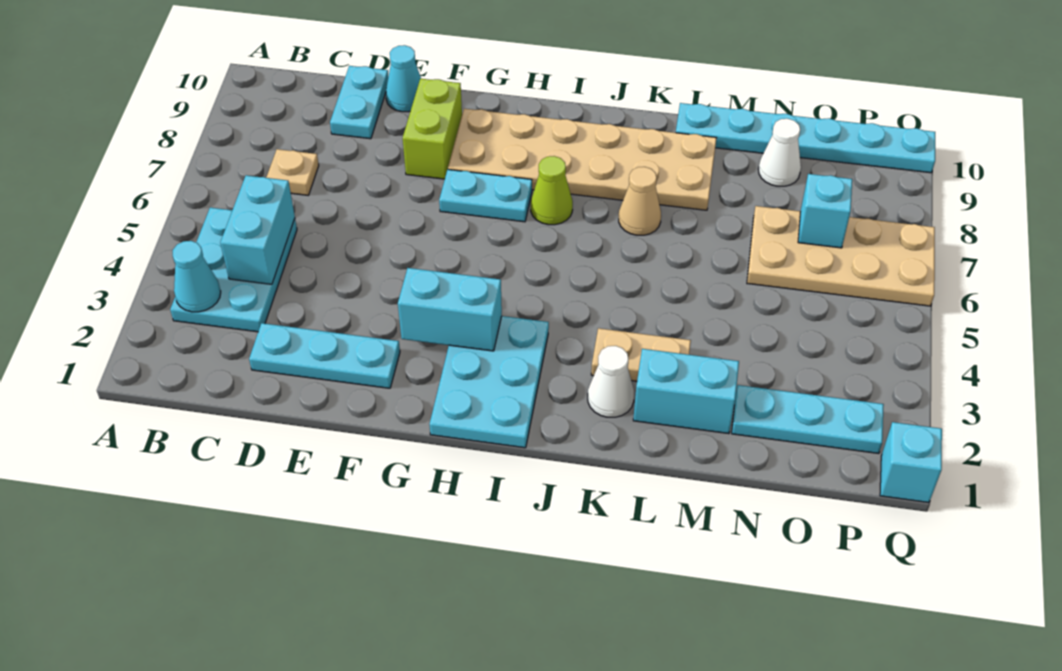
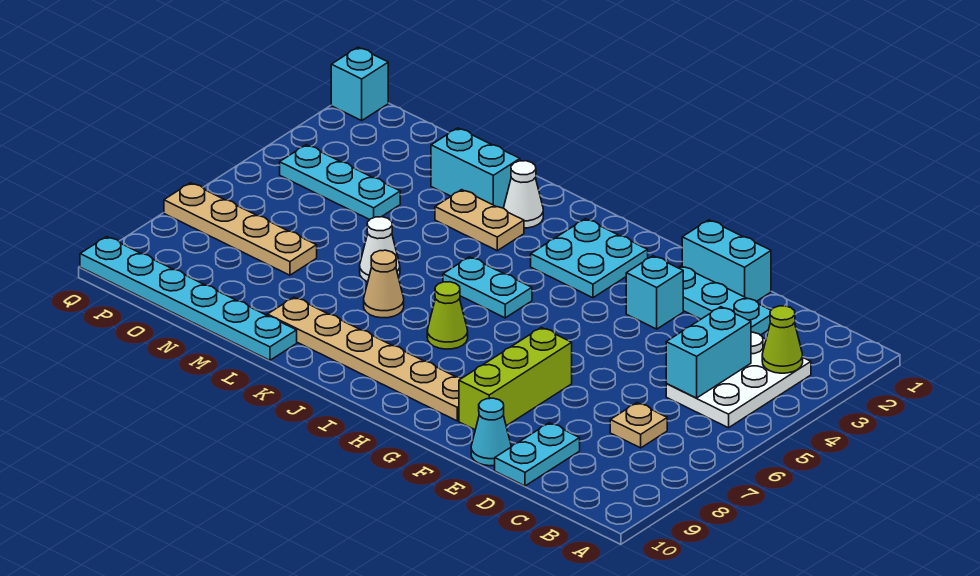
cyan 2x3 plate [170,208,297,332] -> white 2x3 plate [666,332,811,428]
cyan 1x1 cone [173,241,221,312] -> lime 1x1 cone [762,306,803,373]
lime 1x2 brick [403,79,462,179] -> lime 1x3 brick [459,327,572,430]
cyan 1x2 brick [398,268,502,351] -> cyan 1x2 brick moved to [682,220,771,301]
cyan 1x2 plate [439,169,532,222] -> cyan 1x2 plate moved to [443,257,532,318]
tan 2x6 plate [448,109,716,210] -> tan 1x6 plate [267,297,462,421]
cyan 2x3 plate [429,316,549,448] -> cyan 2x2 plate [531,219,648,298]
cyan 1x3 plate [732,385,884,454] -> cyan 1x3 plate moved to [280,145,400,220]
tan 2x4 plate [747,206,935,306] -> tan 1x4 plate [164,183,317,275]
white 1x1 cone [758,119,801,186] -> white 1x1 cone moved to [360,217,400,282]
cyan 1x1 brick [798,174,852,248] -> cyan 1x1 brick moved to [626,256,683,329]

